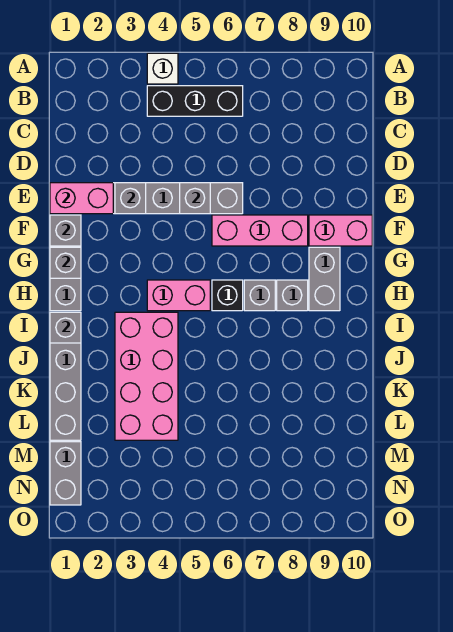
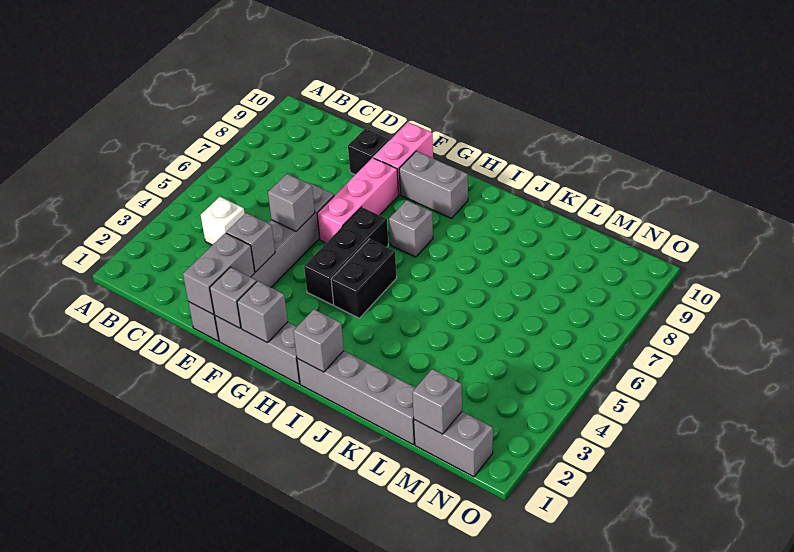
white 1x1 brick [147,53,178,84] -> white 1x1 brick moved to [201,197,245,245]
black 1x3 brick [147,86,243,116] -> black 1x3 brick moved to [304,207,388,305]
pink 1x2 brick [50,183,113,214] -> grey 1x2 brick [183,233,255,314]
pink 1x2 brick [147,280,210,311] -> black 1x2 brick [331,239,397,318]
black 1x1 brick [212,280,243,311] -> black 1x1 brick moved to [348,129,389,175]
grey 1x1 brick [277,280,308,311] -> grey 1x1 brick moved to [412,369,462,434]
pink 2x4 brick [115,312,178,440] -> none

